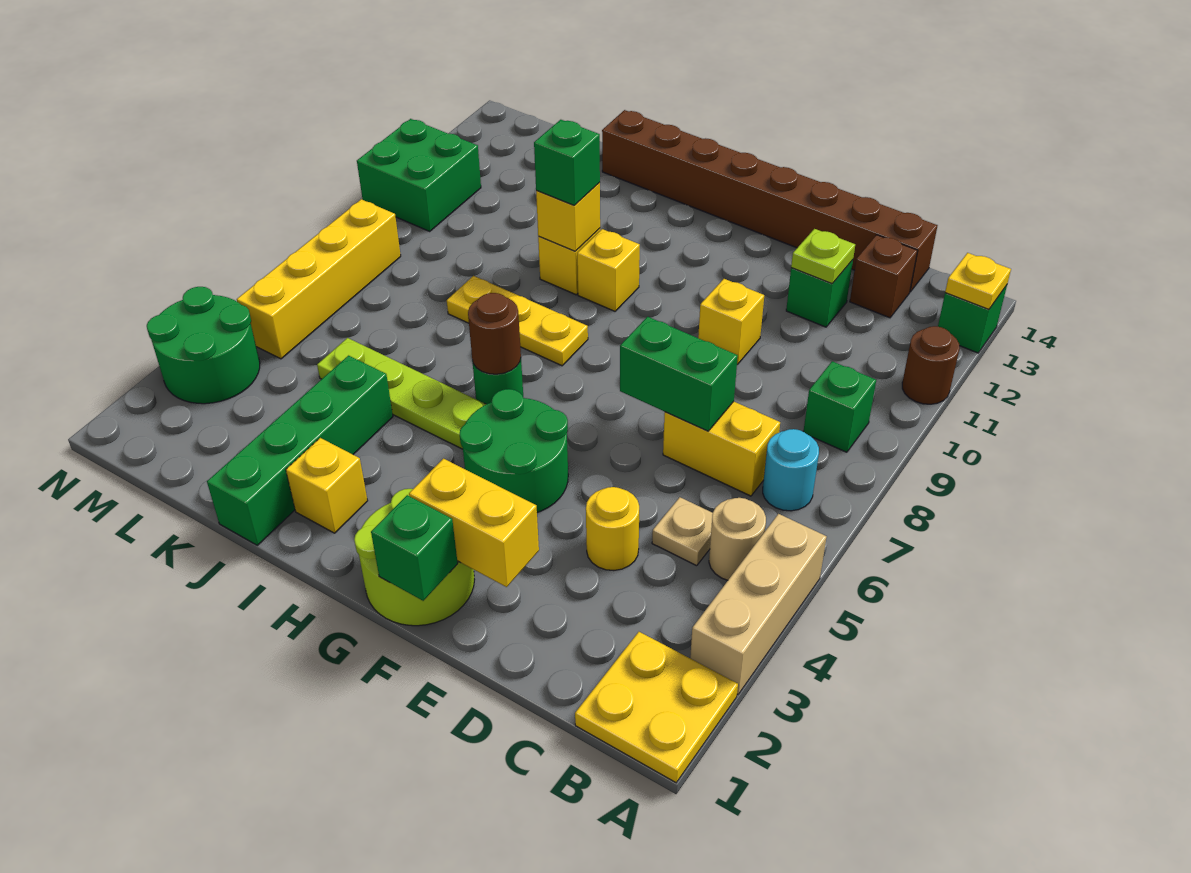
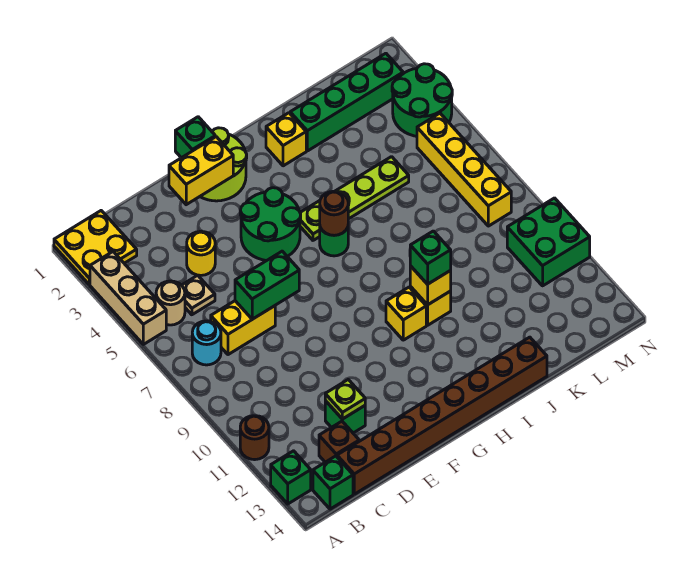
yellow 1x1 plate [945,253,1011,309] -> none
green 1x1 brick [803,361,876,452] -> green 1x1 brick moved to [313,456,353,509]
yellow 1x1 brick [698,279,764,364] -> none
yellow 1x3 plate [447,276,588,366] -> none
green 1x4 brick [207,356,393,545] -> green 1x4 brick turned to [290,53,403,151]

